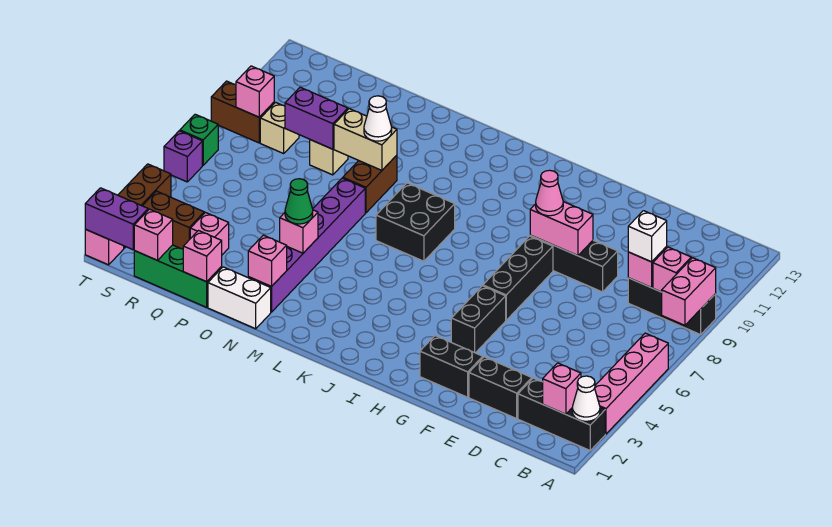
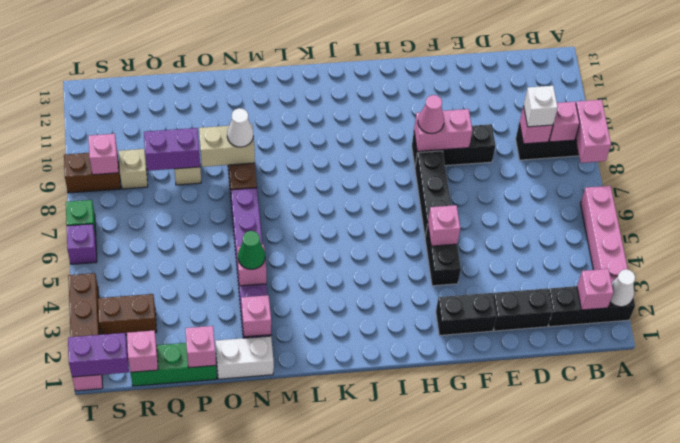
black 2x2 brick [376,183,455,261] -> none
pink 1x1 brick [190,213,229,255] -> pink 1x1 brick moved to [428,205,460,246]

